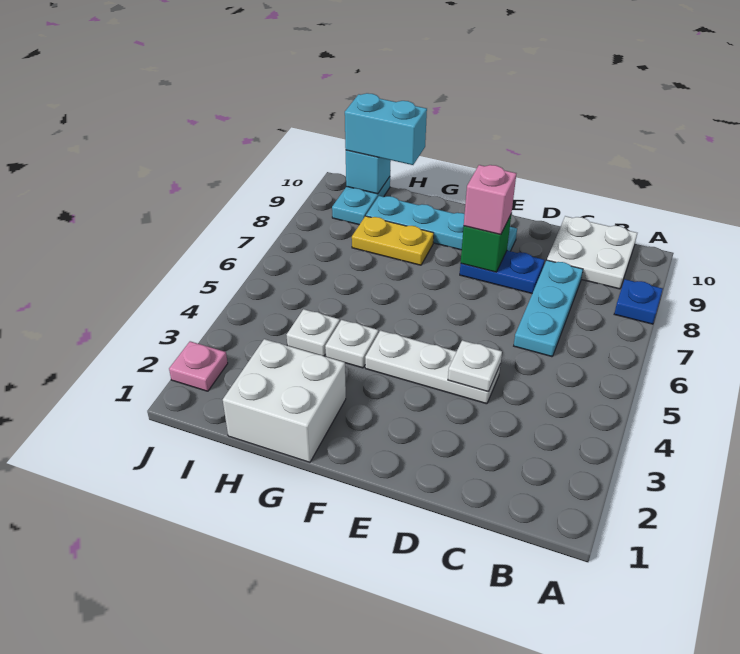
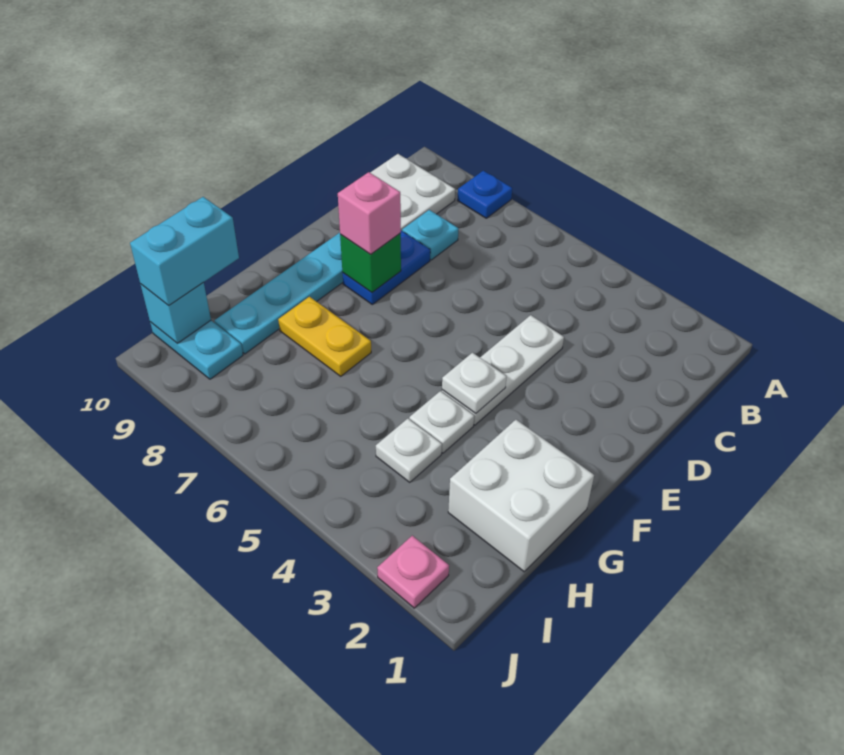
cyan 1x3 plate [514,260,583,357] -> cyan 1x1 plate [402,210,459,260]
white 1x1 plate [448,340,502,392] -> white 1x1 plate moved to [442,353,507,414]
yellow 1x2 plate [352,216,434,265] -> yellow 1x2 plate turned to [278,297,371,376]

